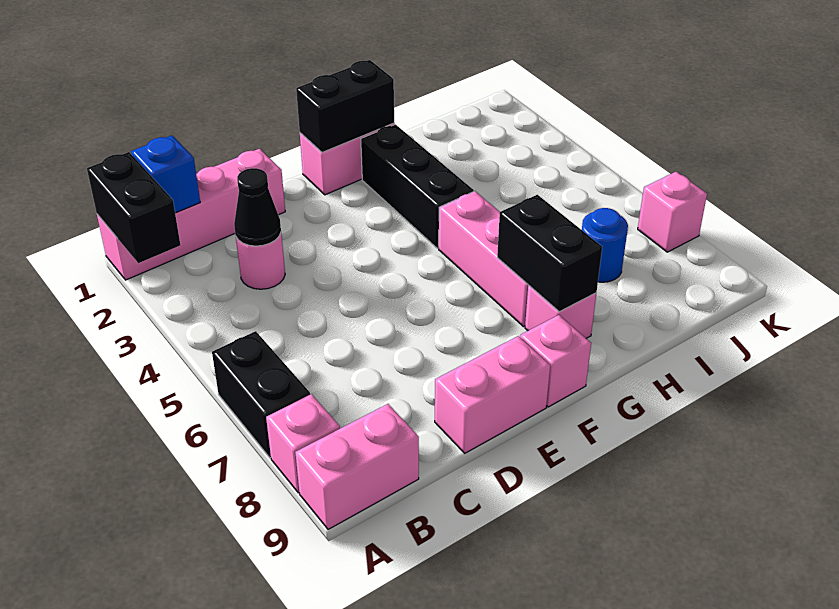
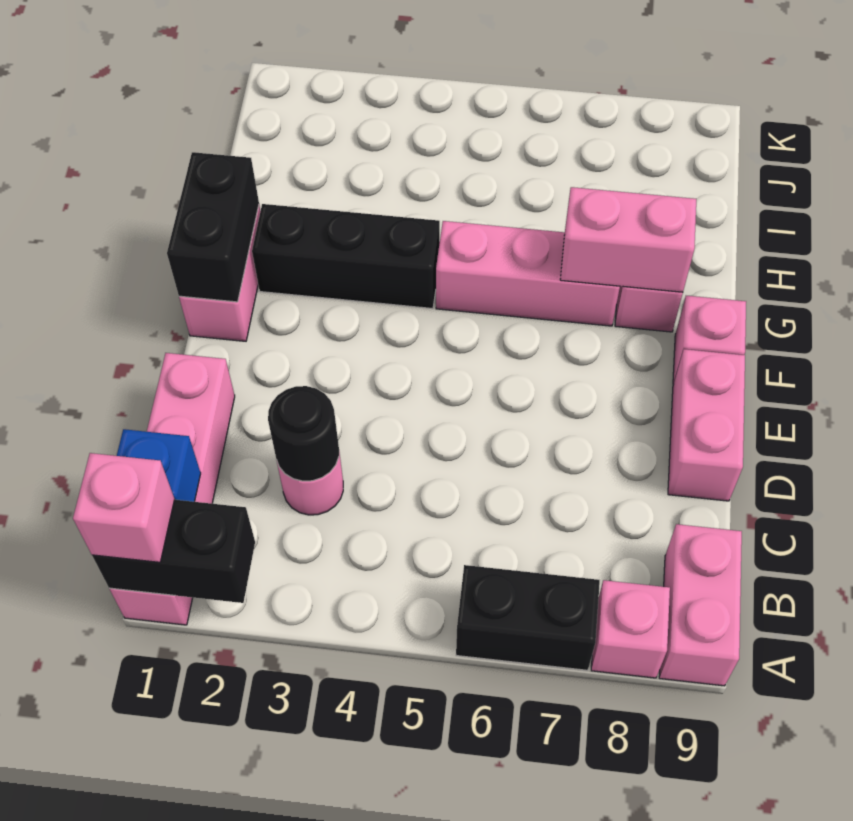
black 1x1 cone [234,168,281,246] -> black 1x1 round brick [268,386,339,481]
black 1x2 brick [497,195,602,312] -> pink 1x2 brick [560,187,696,292]
blue 1x1 round brick [582,208,628,282] -> none
pink 1x1 brick [638,172,707,252] -> pink 1x1 brick moved to [73,453,175,562]

